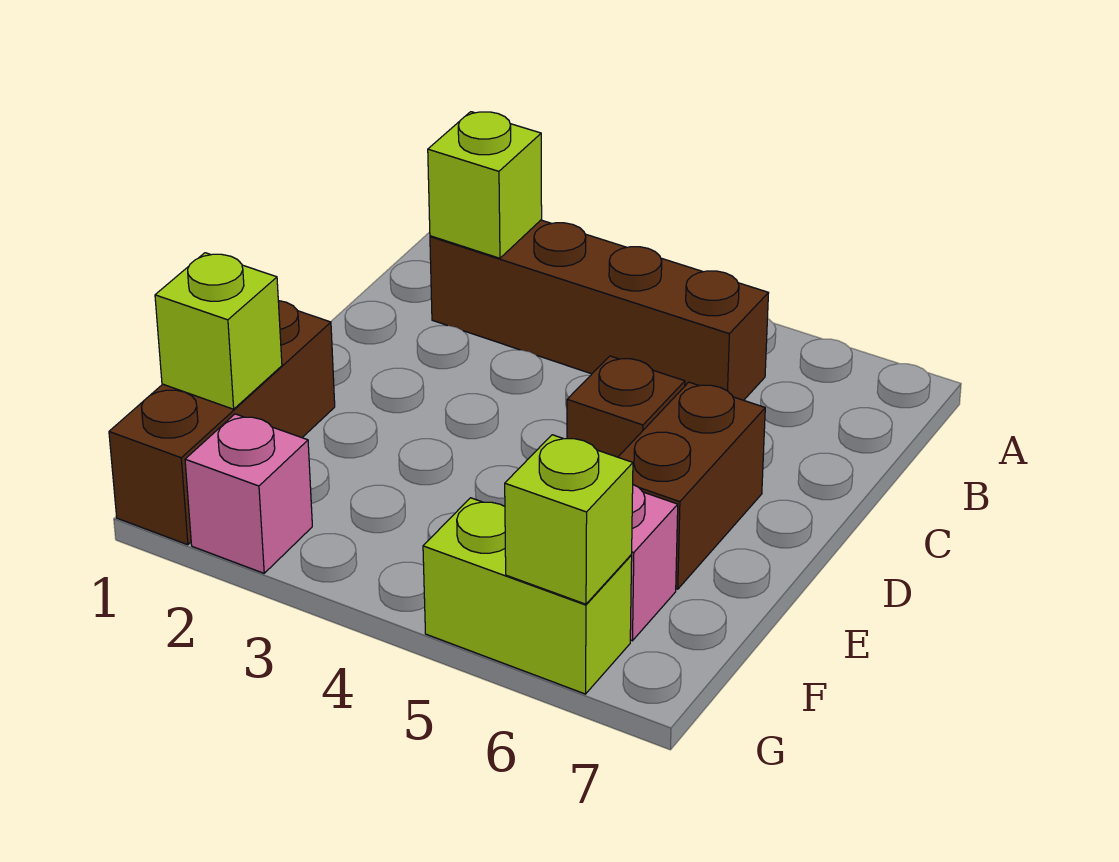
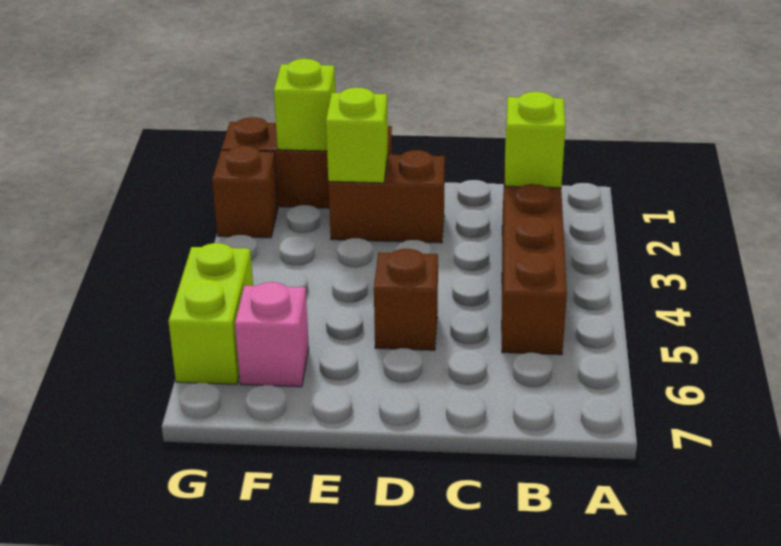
brown 1x2 brick [618,382,765,589] -> brown 1x2 brick moved to [328,150,445,243]
pink 1x1 brick [185,414,312,573] -> brown 1x1 brick [212,146,278,238]
lime 1x1 brick [505,435,633,604] -> lime 1x1 brick moved to [326,88,388,183]

